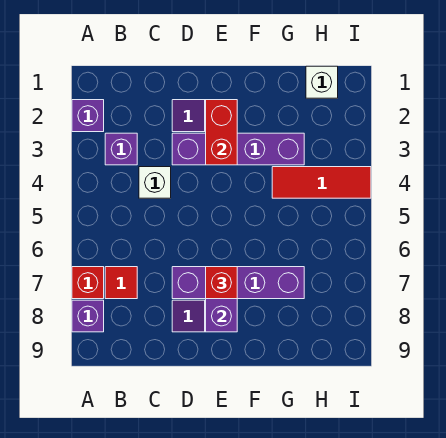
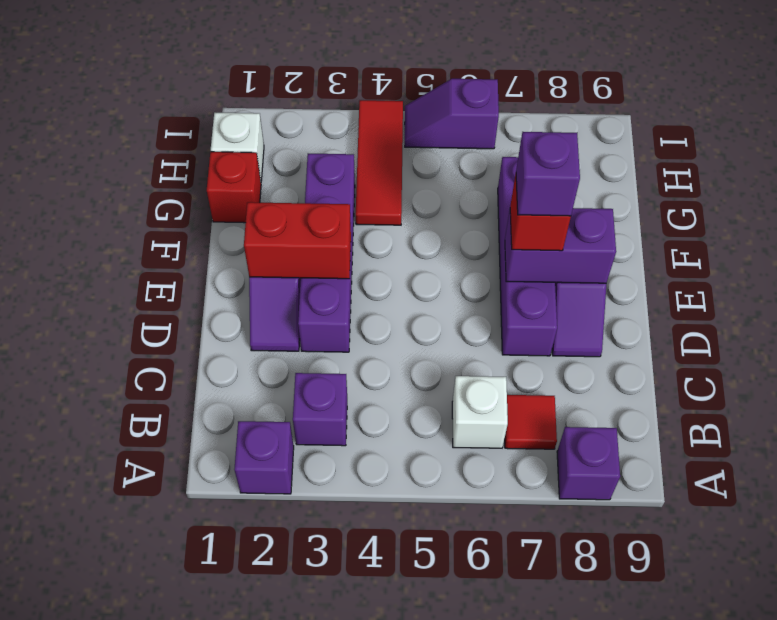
red 1x1 brick [72,267,104,299] -> red 1x1 brick moved to [207,152,261,223]
white 1x1 brick [139,167,171,198] -> white 1x1 brick moved to [452,376,508,448]
none -> purple 1x1 brick [516,132,580,216]
none -> purple 1x2 slope [405,79,499,149]

